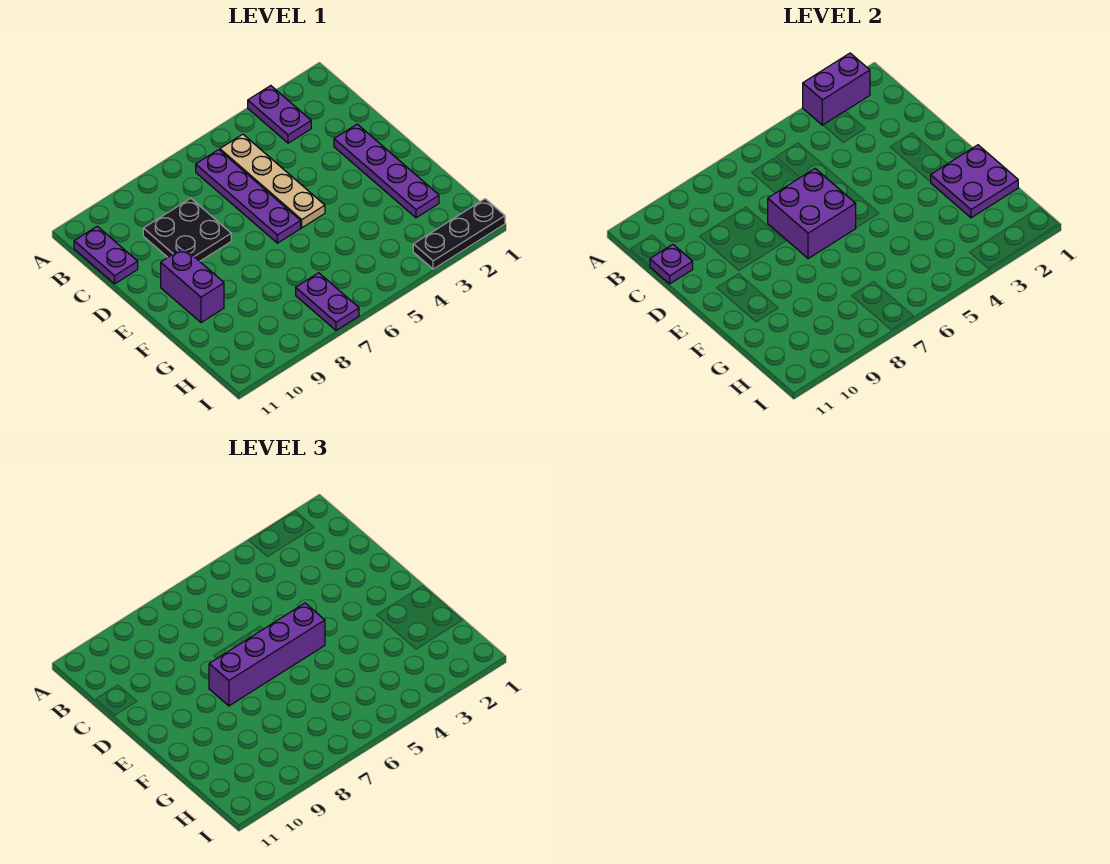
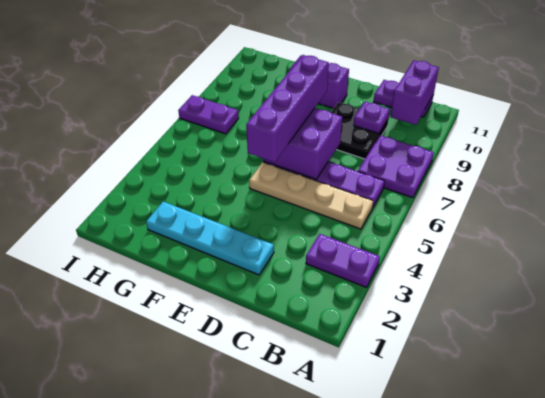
purple 1x2 brick [803,53,870,125] -> purple 1x2 brick moved to [391,60,439,125]
purple 1x1 plate [650,244,693,284] -> purple 1x1 plate moved to [354,102,390,133]
purple 1x4 plate [334,124,439,218] -> cyan 1x4 plate [146,202,274,275]
purple 2x2 plate [931,145,1018,218] -> purple 2x2 plate moved to [358,135,434,198]
black 1x3 plate [413,199,505,269] -> none

